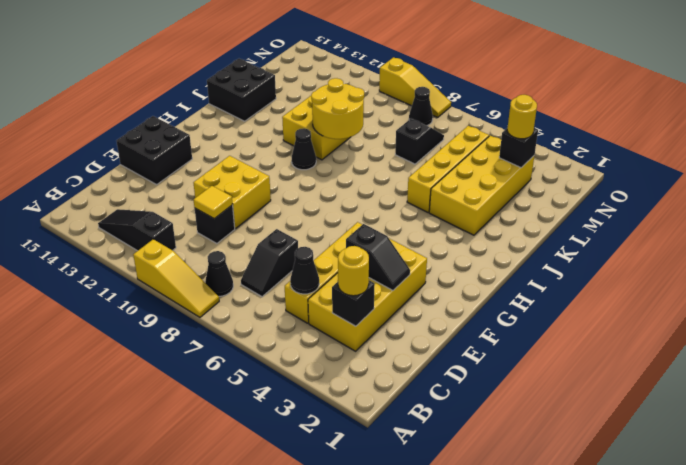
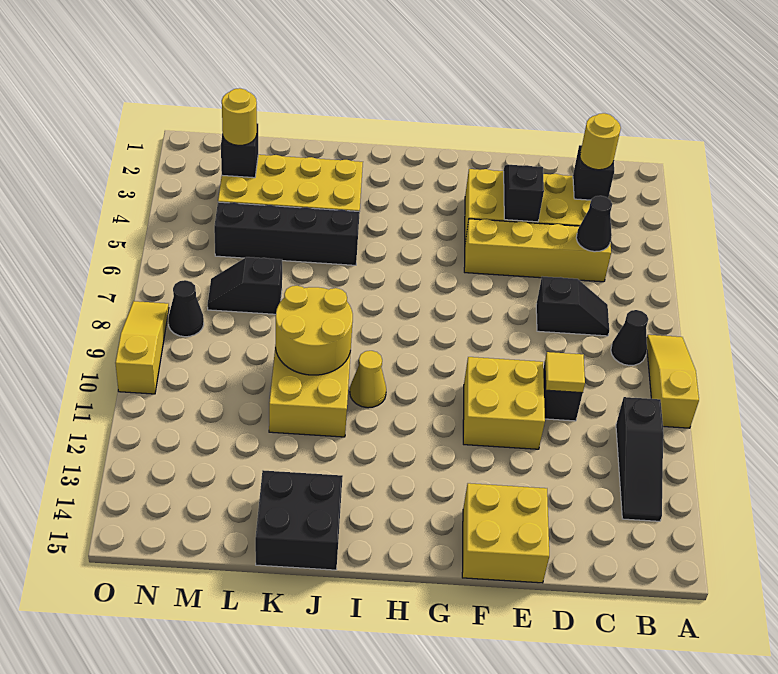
black 2x2 brick [117,116,192,185] -> yellow 2x2 brick [462,483,549,583]
black 1x1 cone [292,128,316,170] -> yellow 1x1 cone [350,351,386,408]
yellow 1x4 brick [407,126,489,212] -> black 1x4 brick [214,202,360,265]

